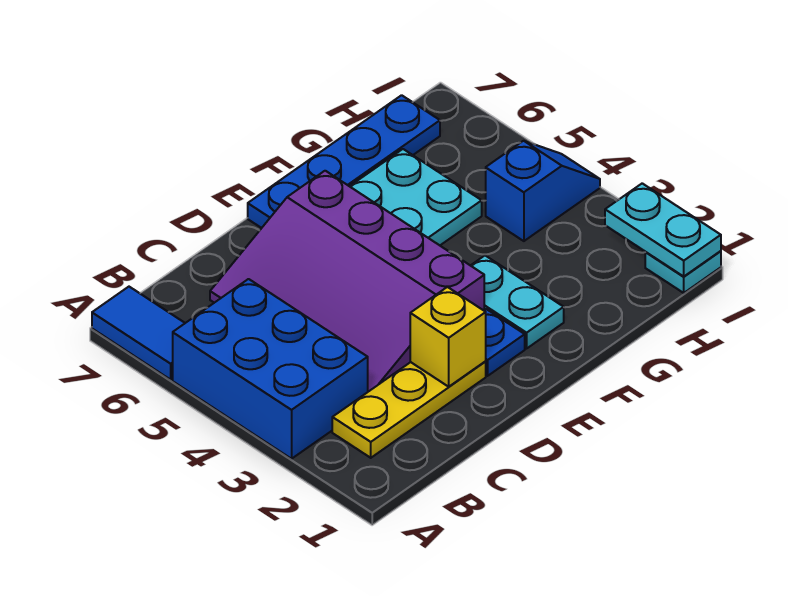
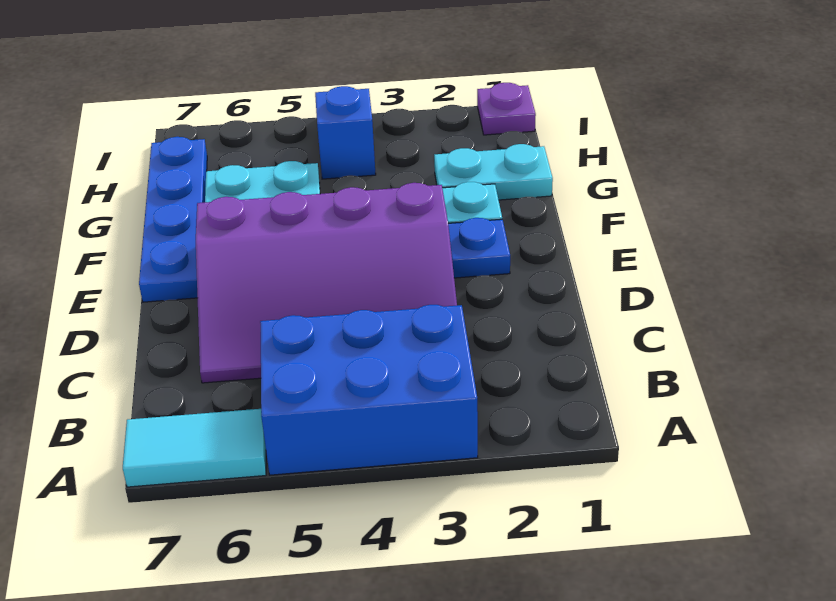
blue 1x2 tile [92,287,185,380] -> cyan 1x2 tile [123,409,266,487]
yellow 1x3 plate [332,361,486,458] -> none
yellow 1x1 brick [410,287,486,387] -> none
cyan 1x1 plate [645,251,721,293] -> purple 1x1 plate [477,83,536,135]
cyan 1x2 plate [605,183,721,276] -> cyan 1x2 plate moved to [434,144,553,200]

